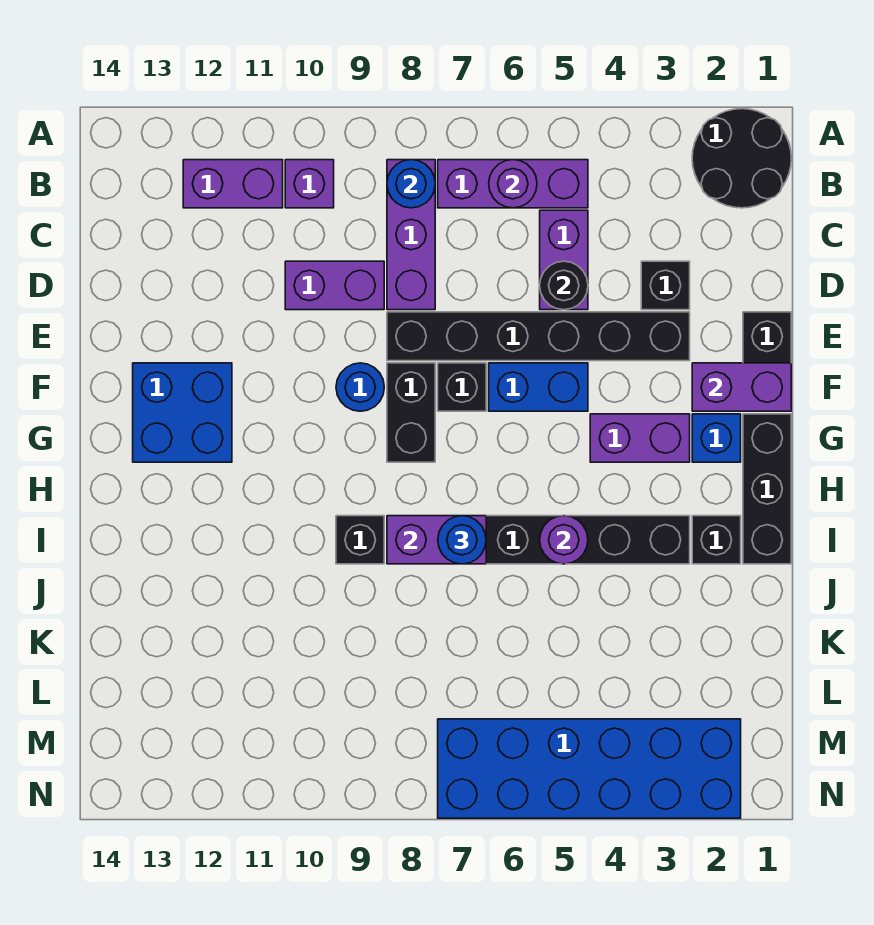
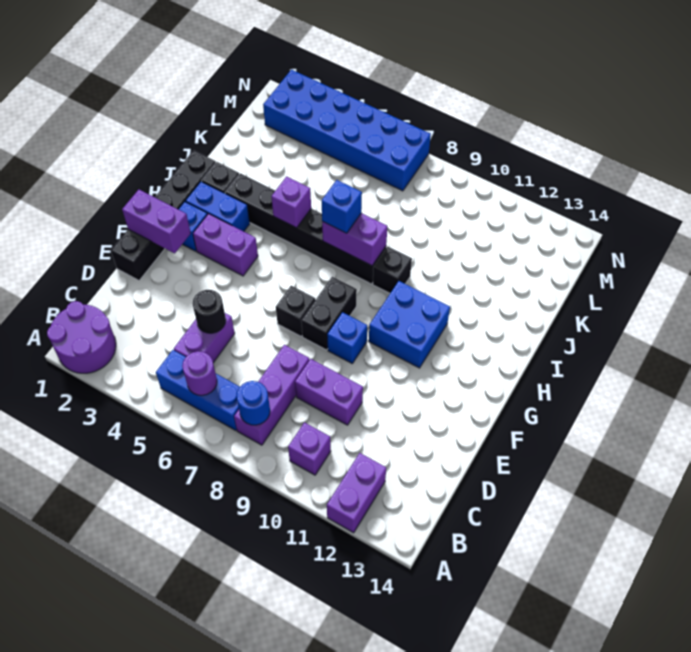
black 2x2 round brick [692,109,791,208] -> purple 2x2 round brick [47,301,116,373]
purple 1x3 brick [438,160,588,208] -> blue 1x3 brick [156,350,240,430]
purple 1x2 brick [183,160,283,208] -> purple 1x2 brick turned to [327,453,386,533]
black 1x1 brick [641,261,690,310] -> none
black 1x6 brick [387,312,690,361] -> none
blue 1x2 brick [489,363,588,411] -> blue 1x2 brick moved to [186,182,250,231]
blue 1x1 round brick [336,363,384,411] -> blue 1x1 brick [327,312,367,363]
blue 2x2 brick [133,363,232,462] -> blue 2x2 brick moved to [369,281,450,368]
purple 1x1 round brick [540,516,588,564] -> purple 1x1 brick [271,177,311,228]
blue 1x1 round brick [438,516,486,564] -> blue 1x1 brick [322,180,362,233]

